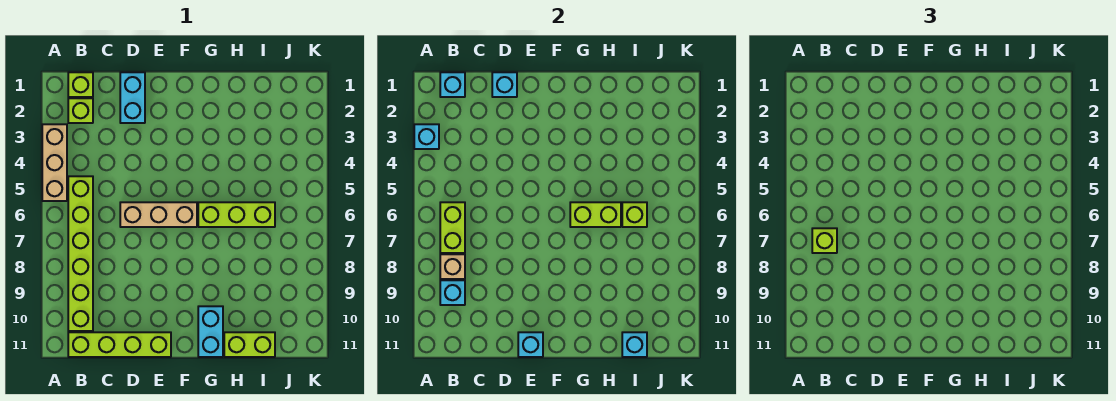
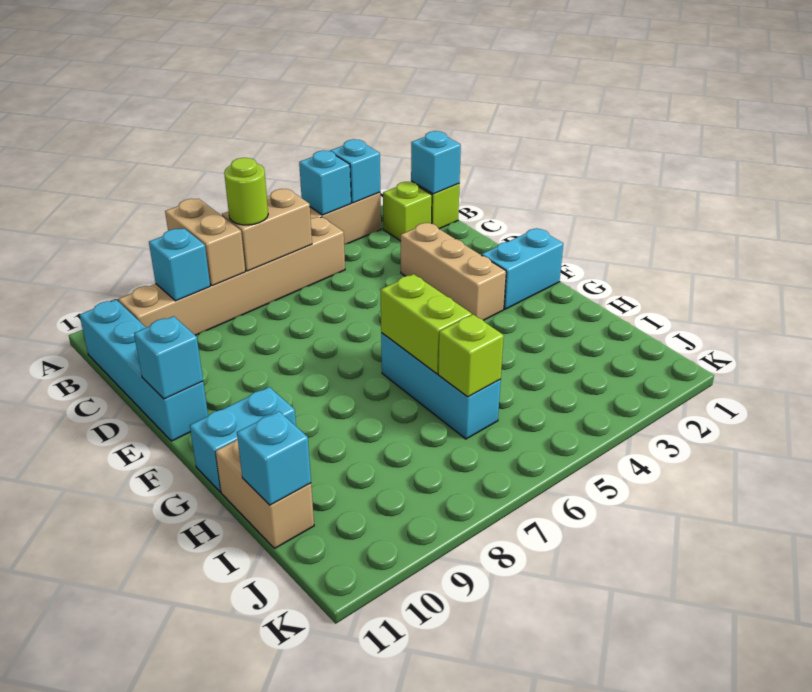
lime 1x6 brick [68,176,93,331] -> tan 1x6 brick [118,217,345,335]
lime 1x2 brick [440,202,465,253] -> tan 1x2 brick [222,189,312,271]
lime 1x1 brick [812,228,837,253] -> lime 1x1 round brick [224,158,268,225]
tan 1x1 brick [440,254,465,279] -> tan 1x2 brick [165,199,245,286]
lime 1x4 brick [68,332,171,357] -> cyan 1x4 brick [80,300,208,441]
cyan 1x2 brick [120,72,145,123] -> cyan 1x2 brick moved to [482,228,563,309]
cyan 1x1 brick [492,72,517,97] -> cyan 1x1 brick moved to [299,150,351,215]
tan 1x3 brick [120,202,197,227] -> tan 1x3 brick moved to [401,223,506,320]
lime 1x3 brick [198,202,275,227] -> cyan 1x3 brick [381,333,501,439]
lime 1x2 brick [224,332,275,357] -> tan 1x2 brick [215,439,314,549]

